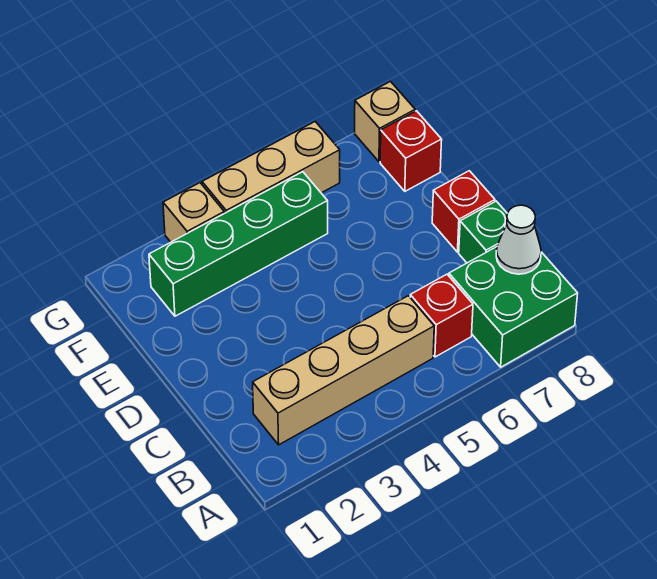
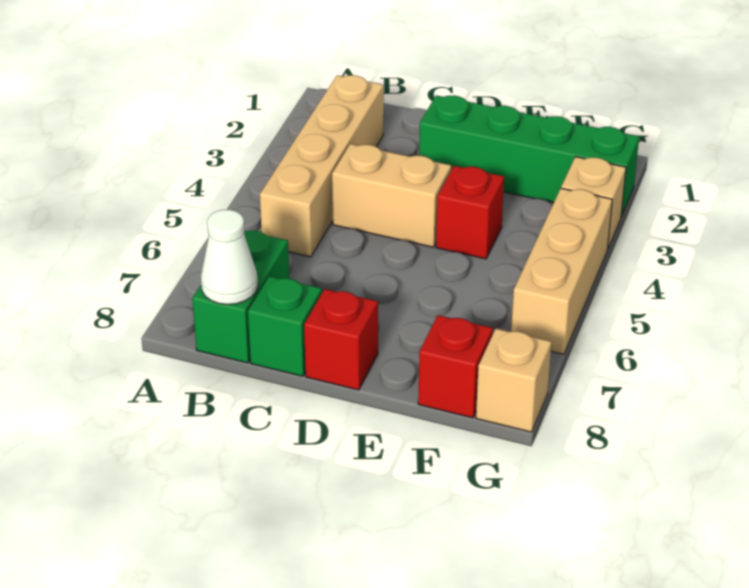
green 2x2 brick [449,247,578,367] -> green 1x2 brick [192,231,289,363]
red 1x1 brick [410,274,473,357] -> red 1x1 brick moved to [436,166,504,259]
none -> tan 1x2 brick [332,144,451,247]
green 1x4 brick [149,172,328,316] -> green 1x4 brick turned to [419,95,639,217]

